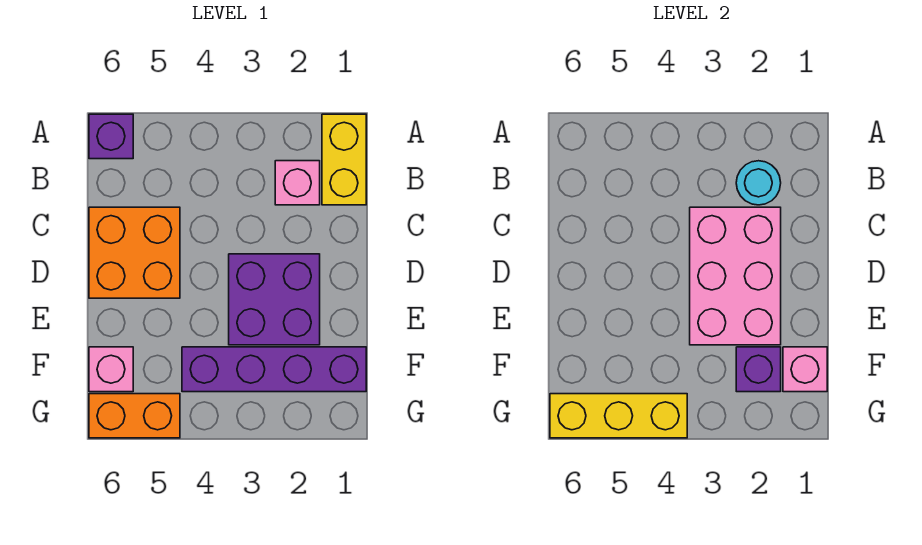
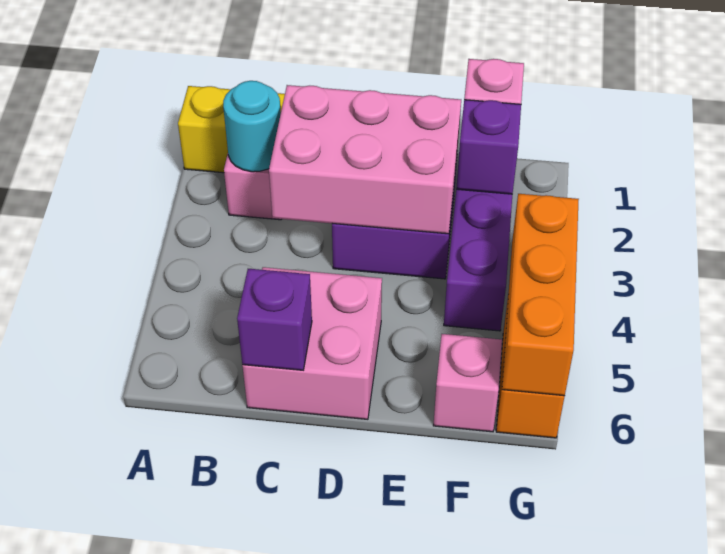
purple 1x1 brick [89,114,133,159] -> purple 1x1 brick moved to [237,269,312,370]
orange 2x2 brick [89,207,180,298] -> pink 2x2 brick [242,267,382,419]
yellow 1x3 brick [550,394,687,438] -> orange 1x3 brick [502,194,579,396]

